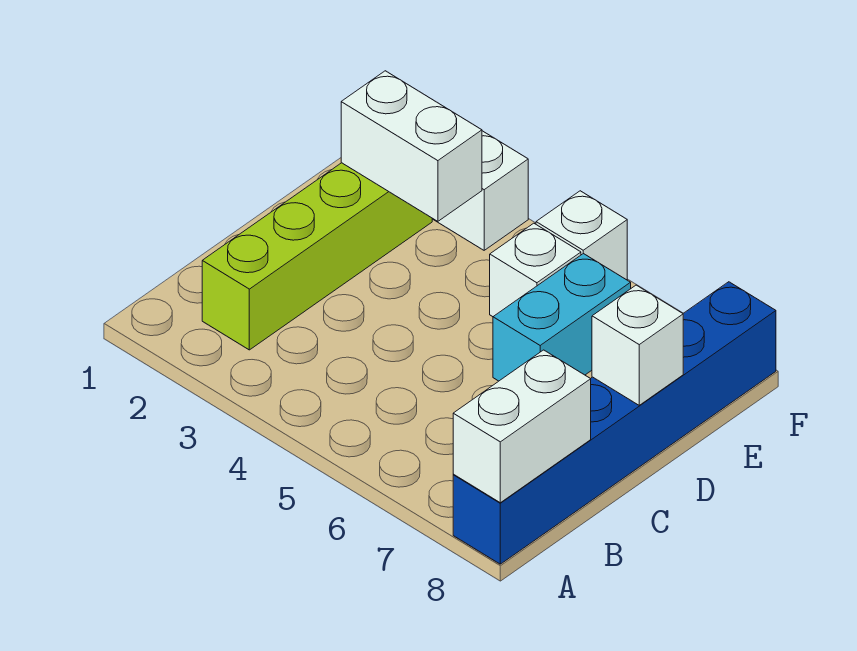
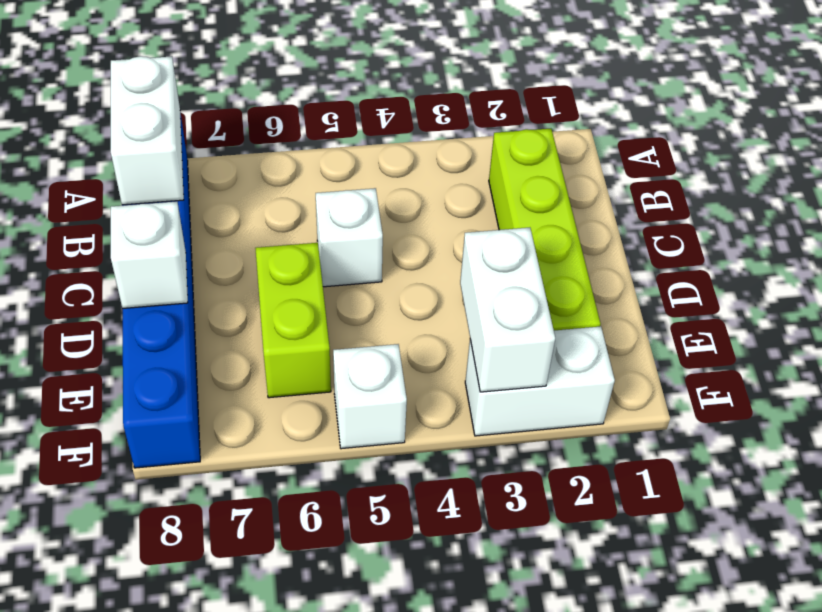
cyan 1x2 brick [493,254,631,381] -> lime 1x2 brick [255,243,331,398]
white 1x2 brick [341,71,482,221] -> white 1x2 brick turned to [460,228,555,392]
white 1x1 brick [490,223,581,317] -> white 1x1 brick moved to [316,188,383,287]

